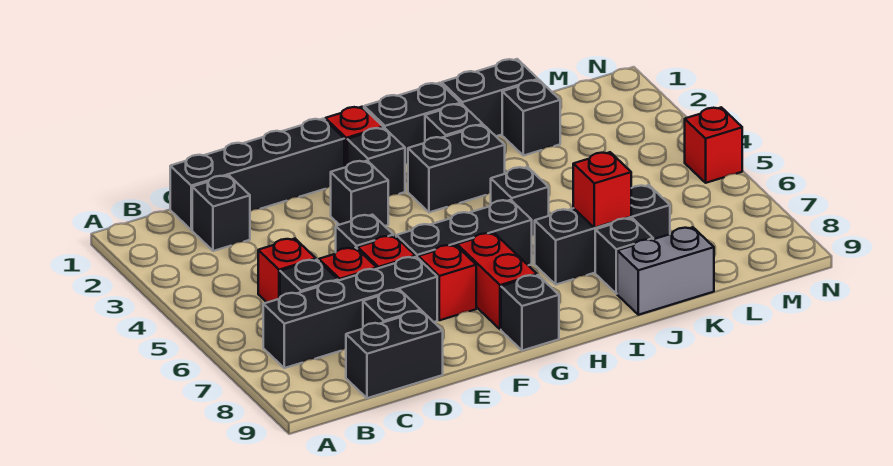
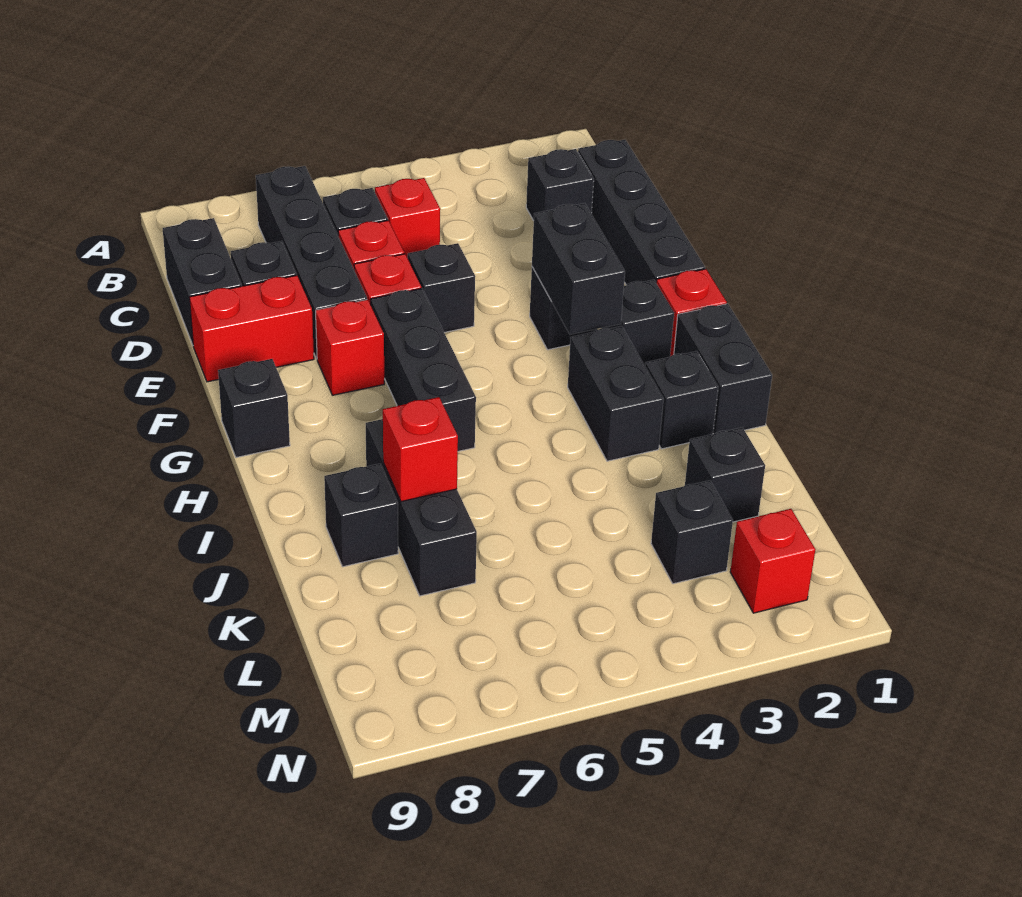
red 1x2 brick [457,233,537,330] -> red 1x2 brick moved to [189,275,314,382]
black 1x1 brick [491,167,549,236] -> black 1x1 brick moved to [651,480,733,584]
black 1x2 brick [442,59,538,136] -> black 1x2 brick moved to [532,203,625,334]
grey 1x2 brick [617,227,714,315] -> none
red 1x1 brick [685,107,742,183] -> red 1x1 brick moved to [730,509,815,613]

